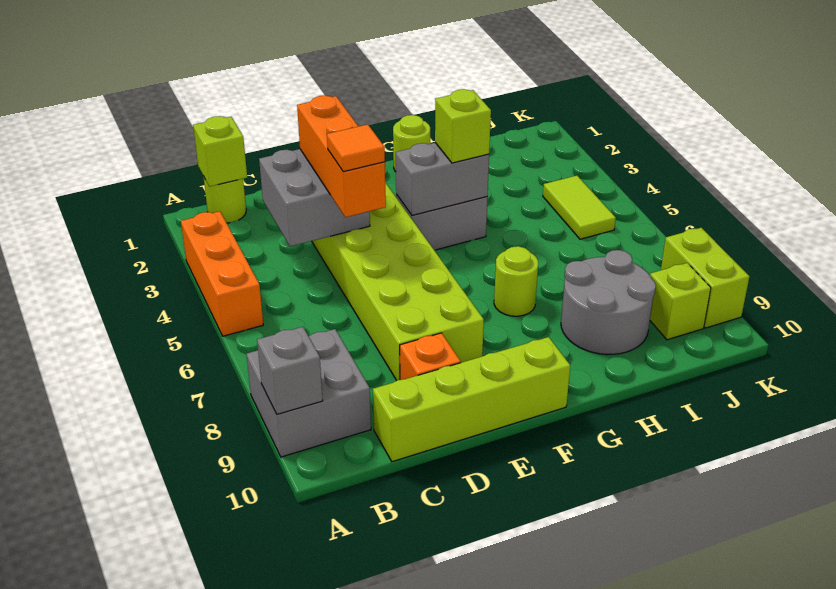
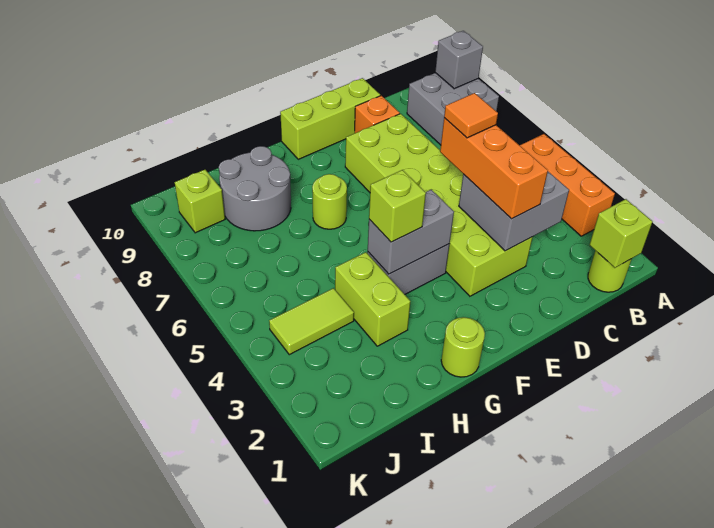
lime 1x4 brick [373,337,570,462] -> lime 1x3 brick [280,78,380,159]
lime 1x2 tile [543,176,616,239] -> lime 1x2 tile turned to [269,288,354,355]
lime 1x2 brick [661,228,749,328] -> lime 1x2 brick moved to [335,252,411,346]

